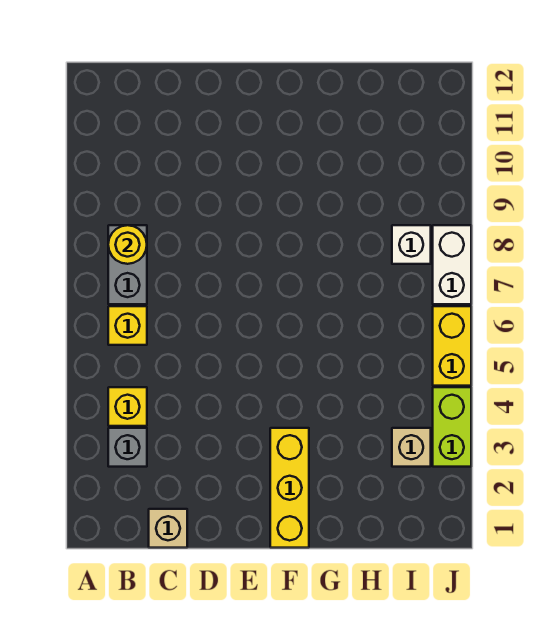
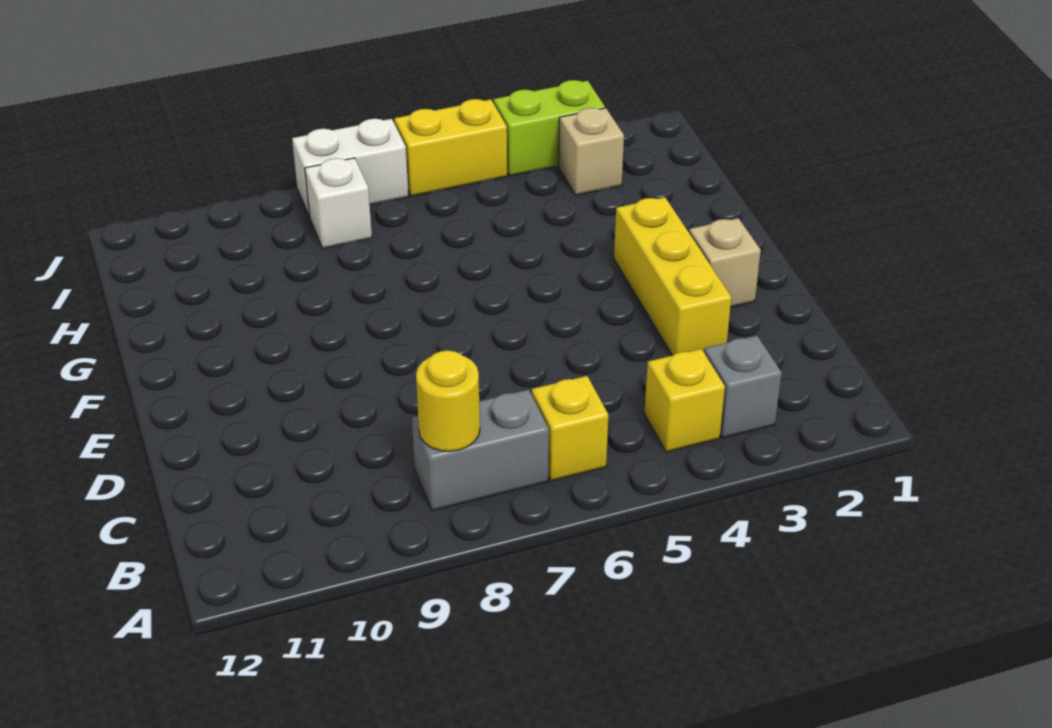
tan 1x1 brick [149,509,187,548] -> tan 1x1 brick moved to [689,218,761,307]
yellow 1x3 brick [270,428,309,548] -> yellow 1x3 brick turned to [614,197,731,356]

